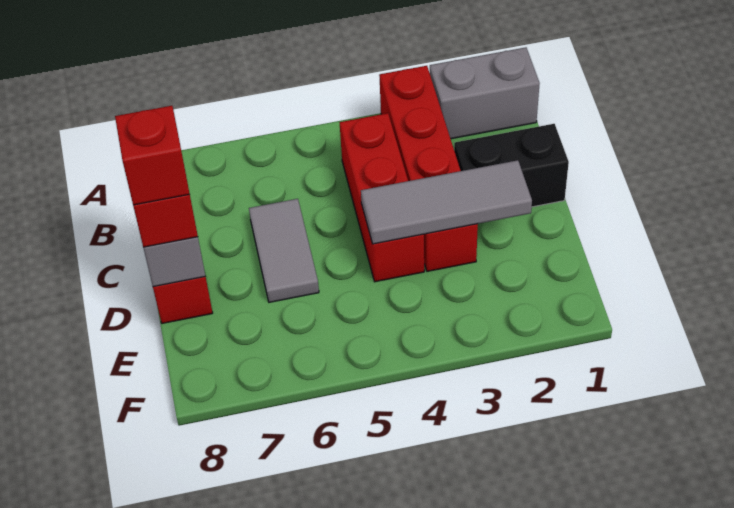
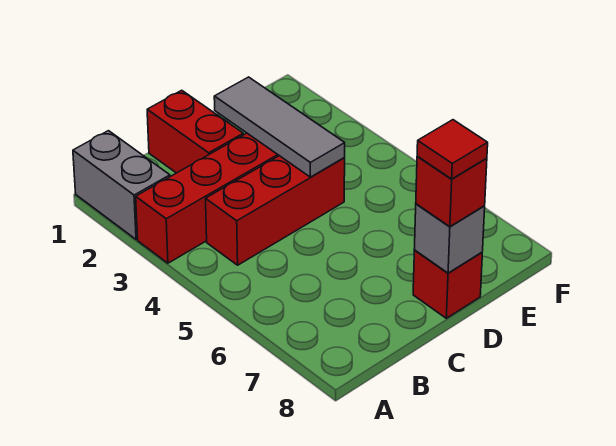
black 1x2 brick [454,124,569,207] -> red 1x2 brick [147,90,243,173]
grey 1x2 tile [249,199,319,302] -> none
red 1x1 brick [115,106,190,205] -> red 1x1 tile [417,120,488,179]

